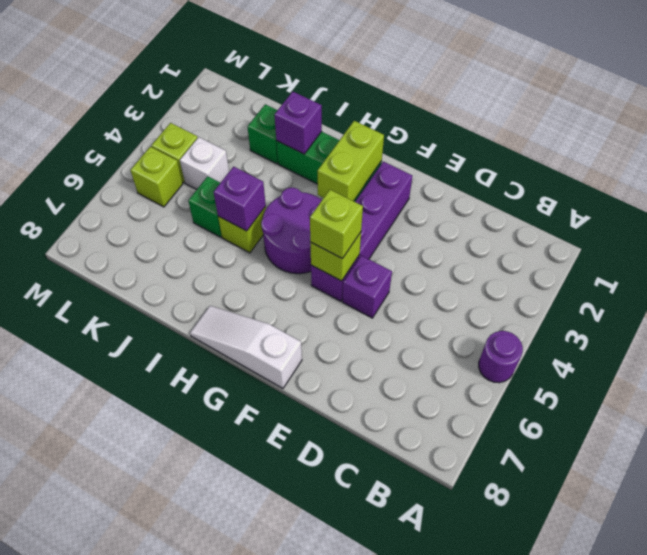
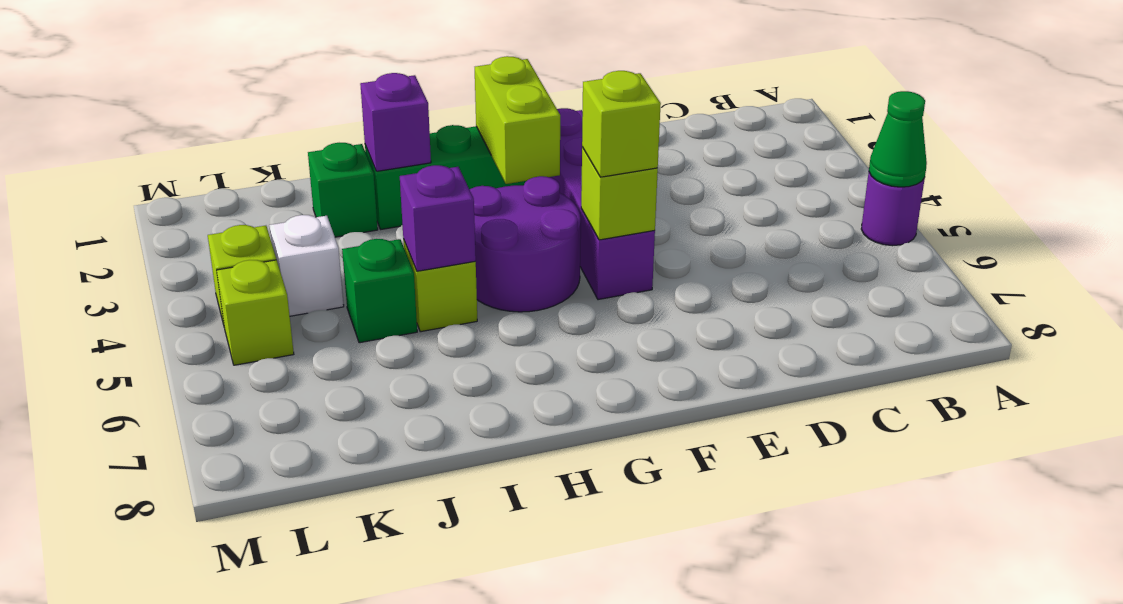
none -> green 1x1 cone [869,91,927,187]
purple 1x1 brick [342,255,392,318] -> none
white 1x3 slope [190,306,302,388] -> none

